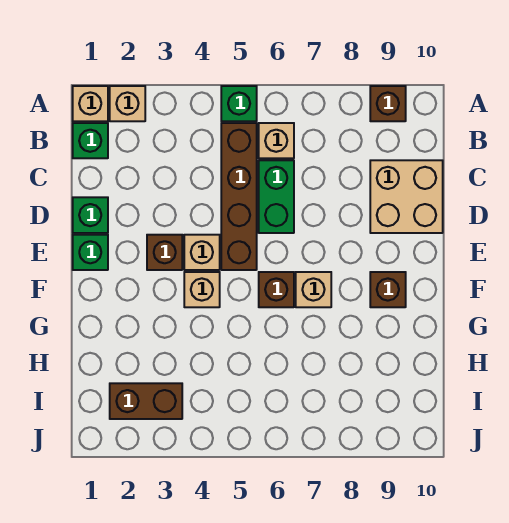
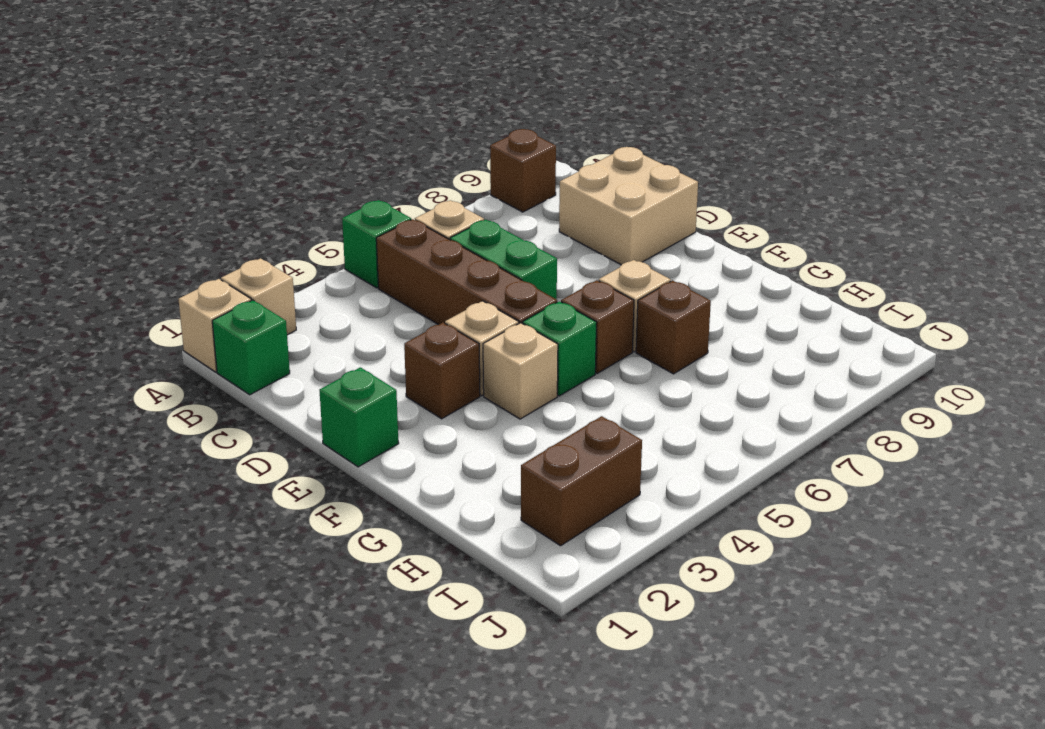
green 1x1 brick [73,197,108,233] -> green 1x1 brick moved to [523,301,597,396]
brown 1x1 brick [370,272,406,307] -> brown 1x1 brick moved to [636,280,711,374]

